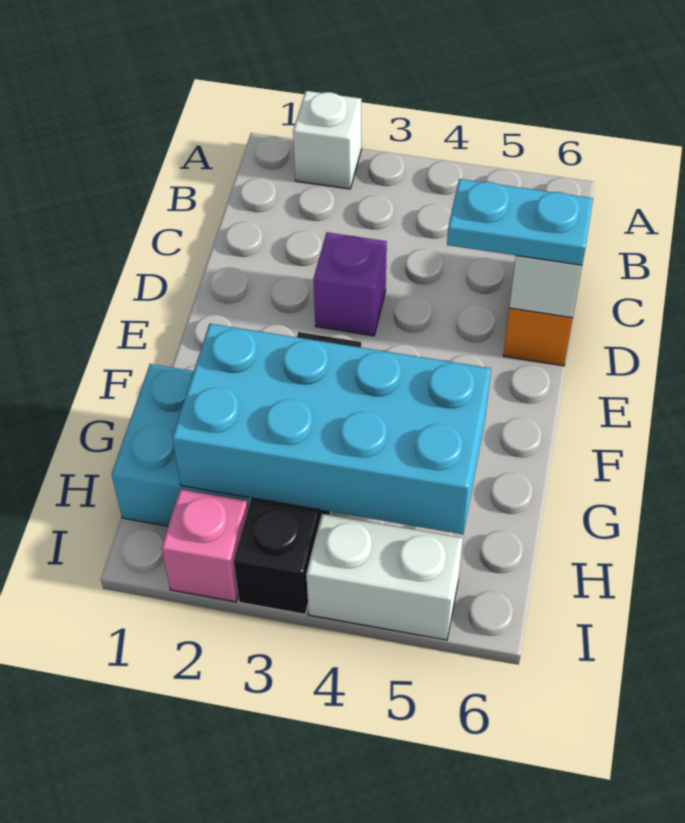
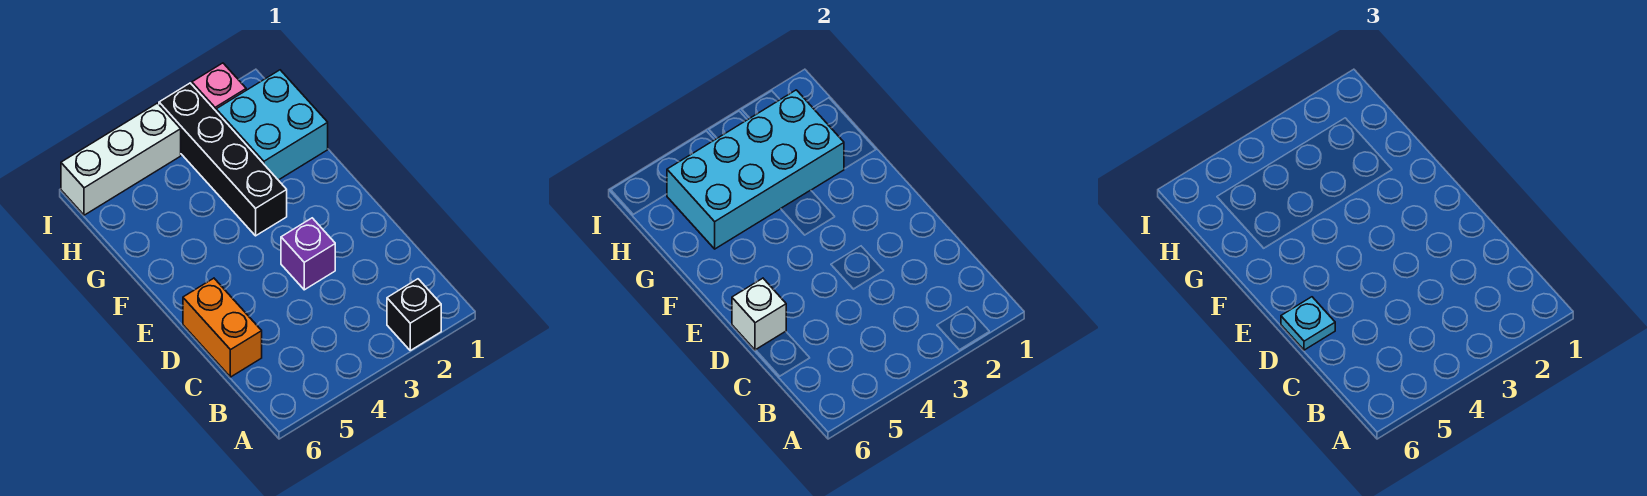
white 1x1 brick [293,91,362,189] -> black 1x1 brick [387,279,441,350]
cyan 1x2 plate [447,179,593,265] -> cyan 1x1 plate [1281,297,1335,350]
white 1x2 brick [306,514,463,640] -> white 1x3 brick [61,103,181,215]

